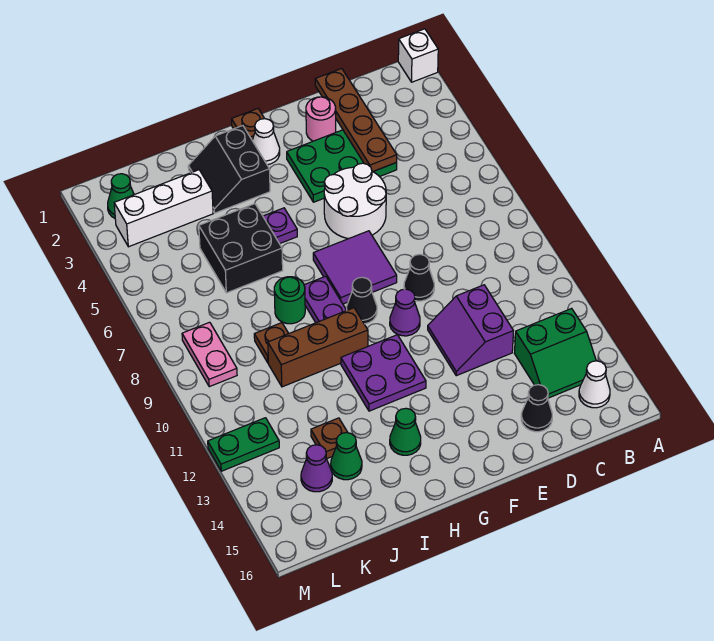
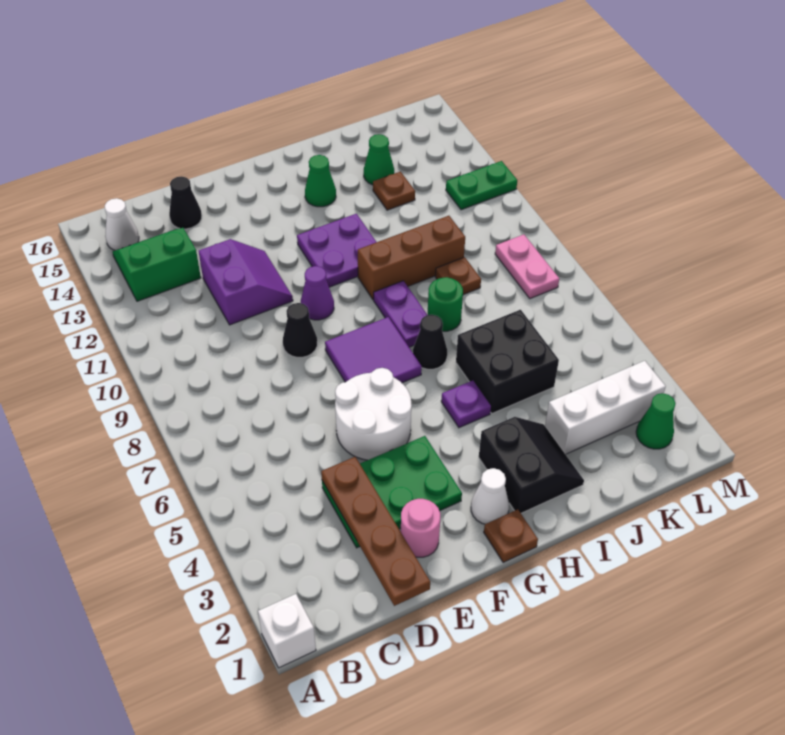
black 1x1 cone [347,277,377,324] -> black 1x1 cone moved to [413,315,447,369]
purple 1x1 cone [301,445,332,492] -> none

